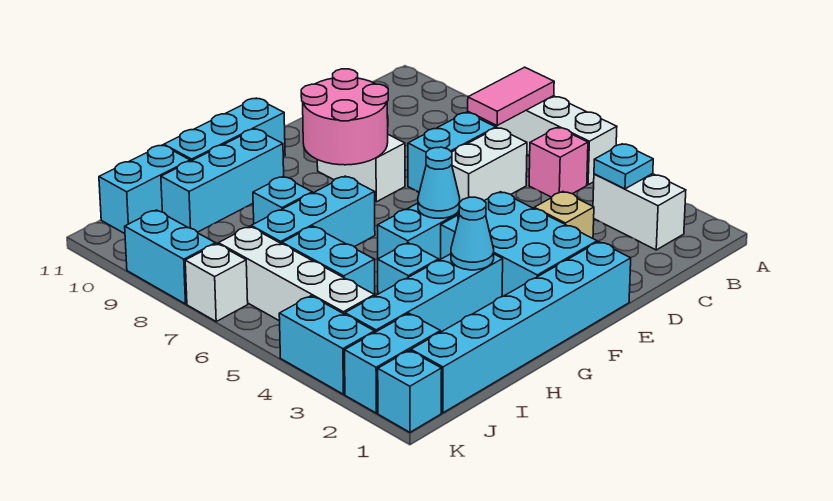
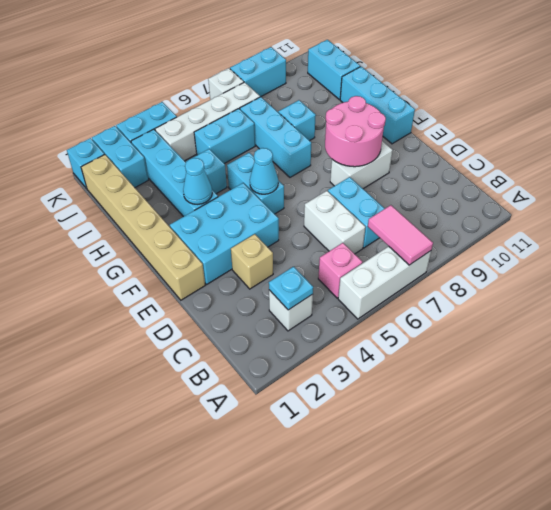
white 1x2 brick [593,174,686,250] -> white 1x1 brick [269,290,313,331]
cyan 1x6 brick [411,242,631,413] -> tan 1x6 brick [81,154,205,300]
cyan 1x3 brick [161,129,284,232] -> none

